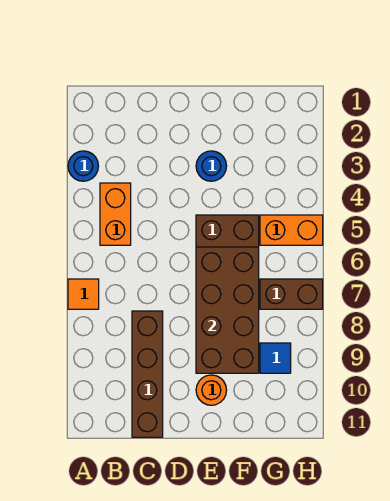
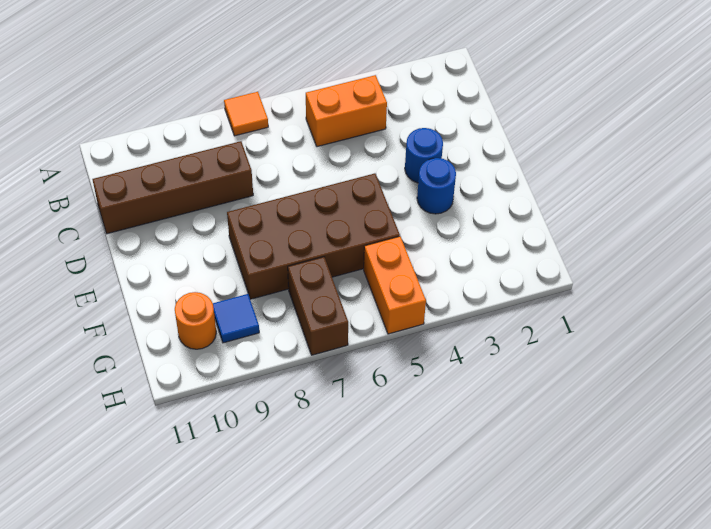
blue 1x1 round brick [68,151,98,181] -> blue 1x1 round brick moved to [405,128,443,183]
brown 2x4 brick [196,247,259,373] -> none
orange 1x1 round brick [196,375,227,405] -> orange 1x1 round brick moved to [175,292,216,349]

